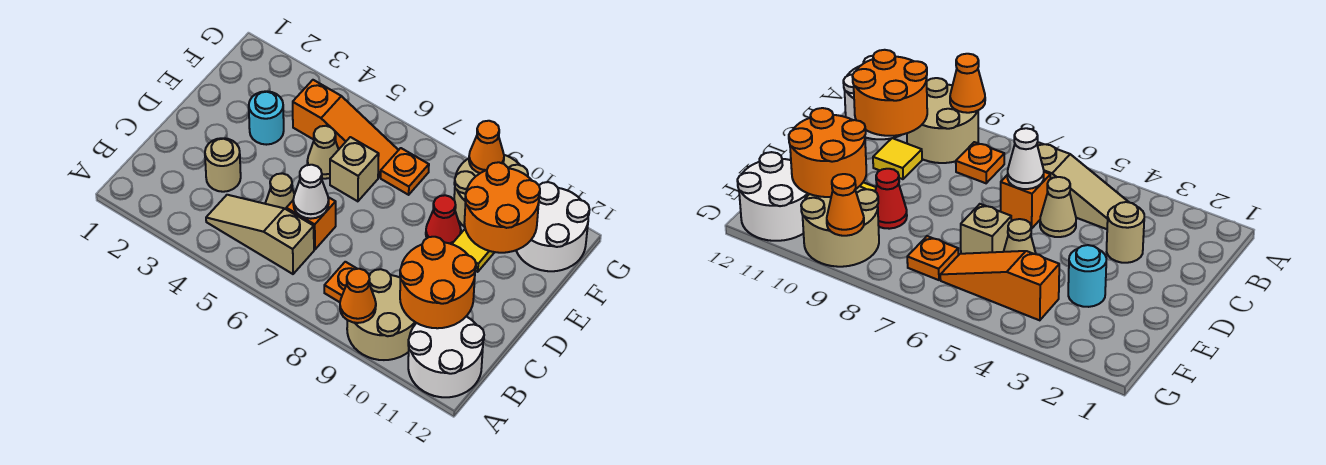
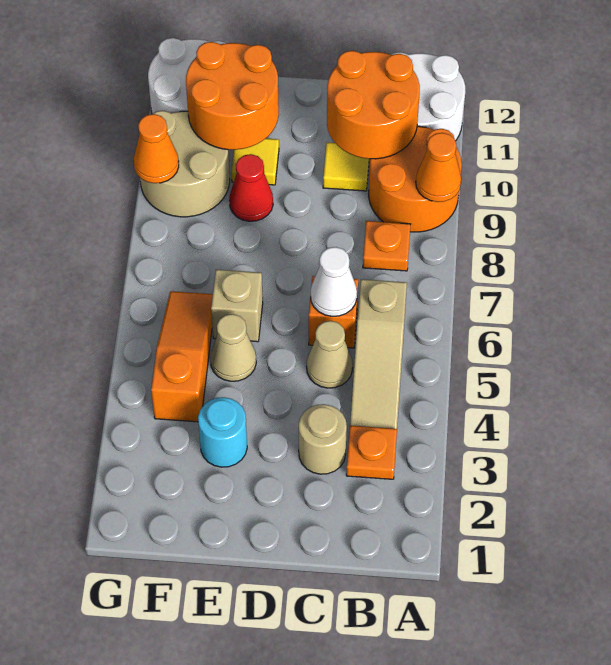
tan 2x2 round brick [347,269,416,360] -> orange 2x2 round brick [369,126,462,232]
orange 1x1 plate [381,148,429,195] -> orange 1x1 plate moved to [346,425,397,479]

